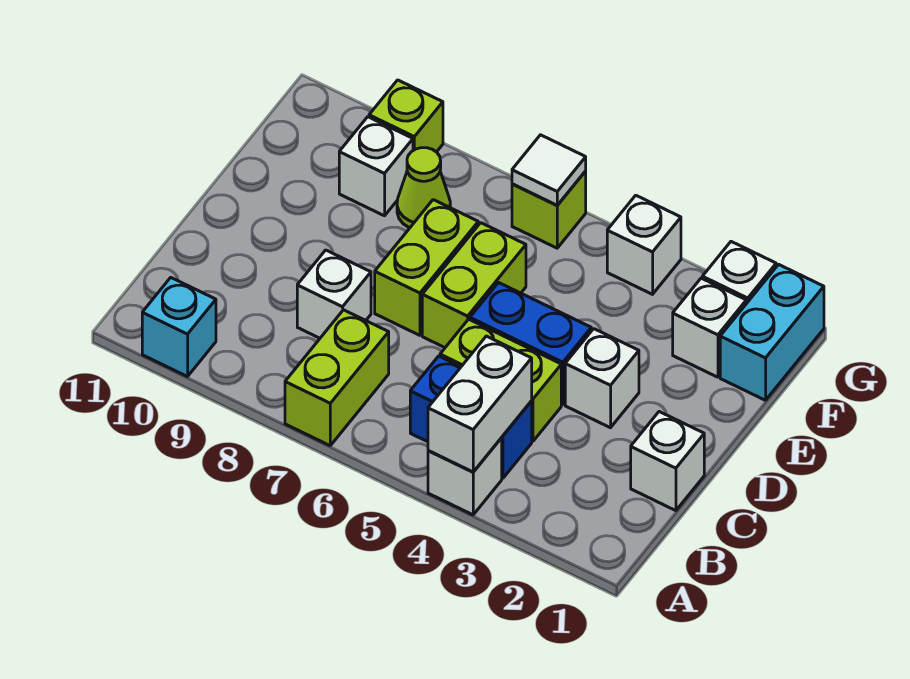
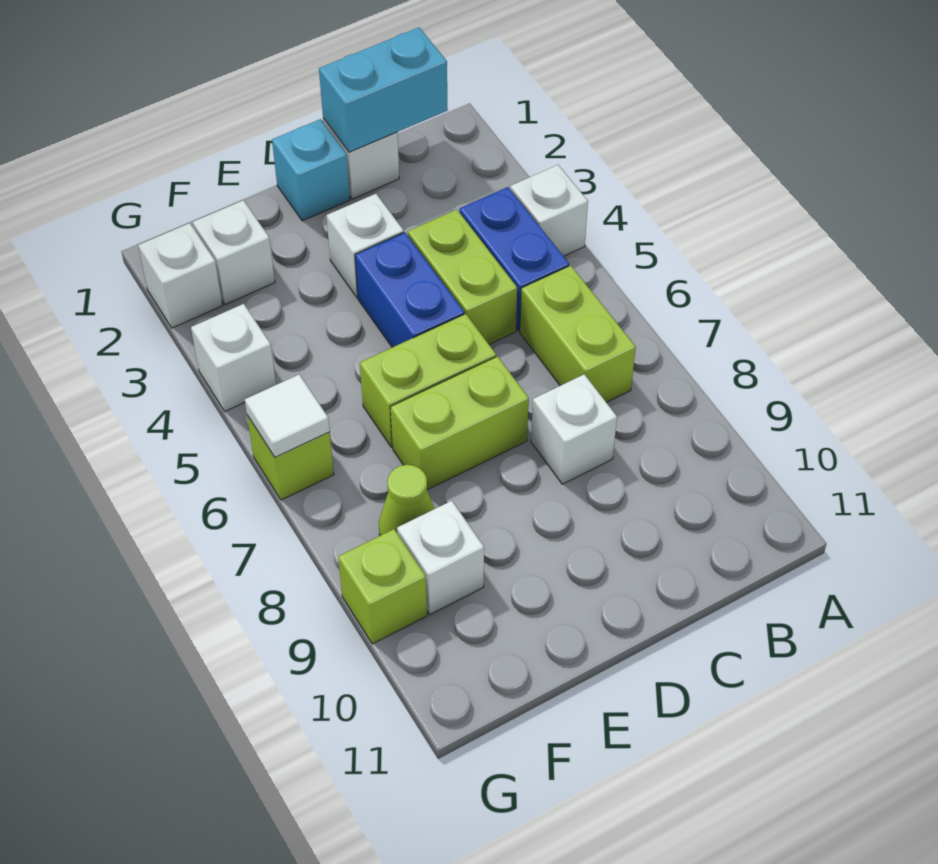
white 1x2 brick [428,336,532,472] -> none
lime 1x2 brick [285,310,389,445] -> lime 1x2 brick turned to [520,265,636,402]
cyan 1x1 brick [142,278,216,377] -> cyan 1x1 brick moved to [272,119,350,221]
cyan 1x2 brick [720,264,824,400] -> cyan 1x2 brick moved to [319,27,448,152]

